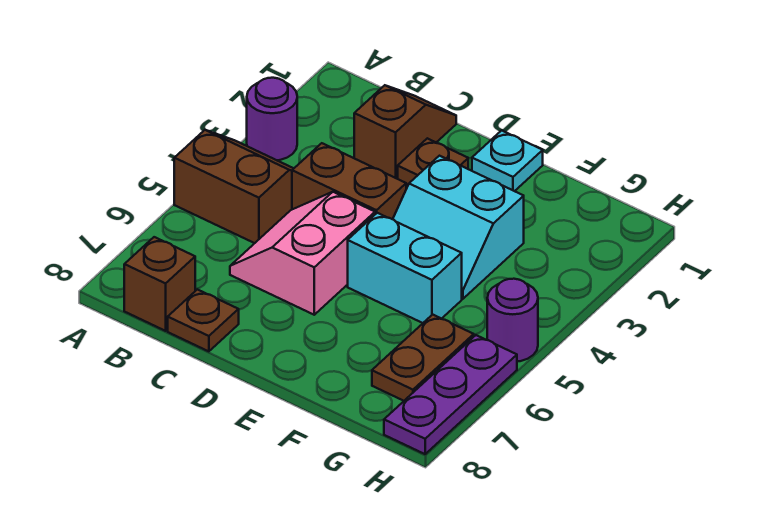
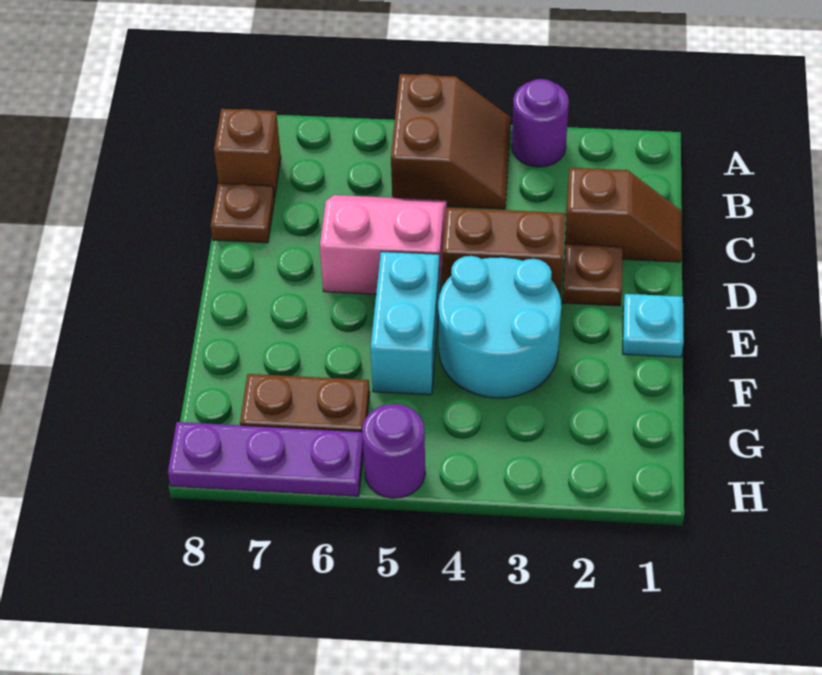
brown 1x2 brick [292,143,406,219] -> brown 1x2 brick turned to [443,208,565,296]
cyan 2x2 slope [393,156,524,299] -> cyan 2x2 round brick [438,256,561,398]

